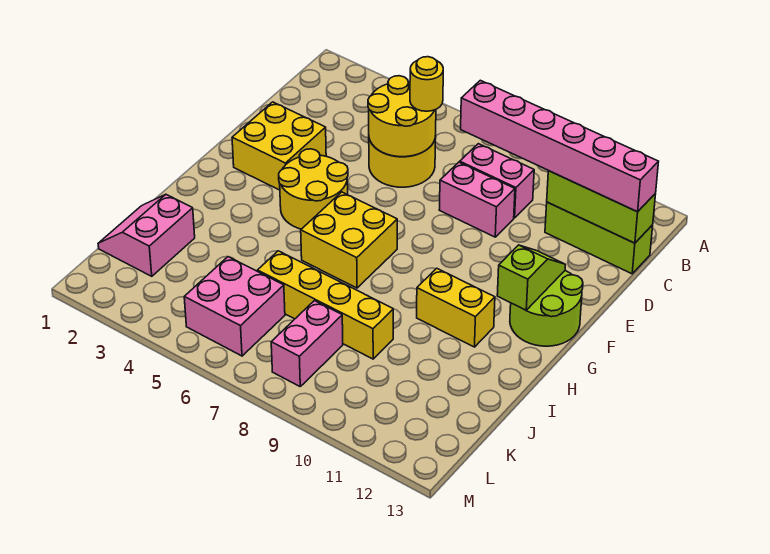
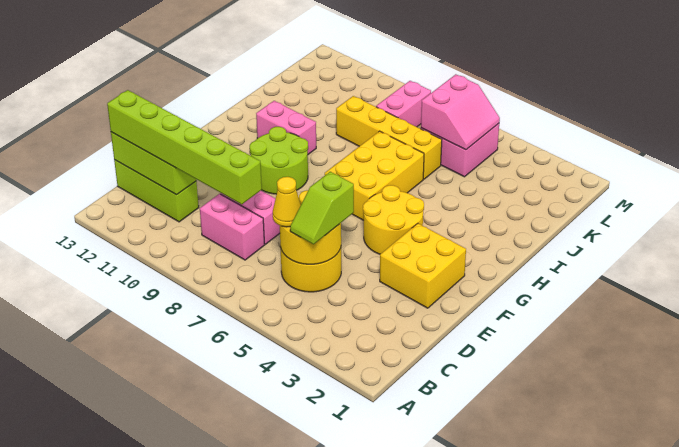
yellow 1x1 round brick [410,57,443,111] -> yellow 1x1 cone [273,177,301,227]
pink 1x6 brick [461,80,659,212] -> lime 1x6 brick [107,90,262,204]
lime 2x2 round brick [510,271,583,346] -> lime 2x2 round brick moved to [250,127,308,194]
lime 1x2 slope [497,245,565,310] -> lime 1x2 slope moved to [290,172,354,244]
yellow 2x2 brick [301,192,397,288] -> yellow 2x3 brick [325,131,424,220]
yellow 1x2 brick [417,268,495,347] -> pink 1x2 brick [256,101,316,154]
pink 2x2 slope [98,195,195,276] -> pink 2x2 slope moved to [421,74,500,150]

